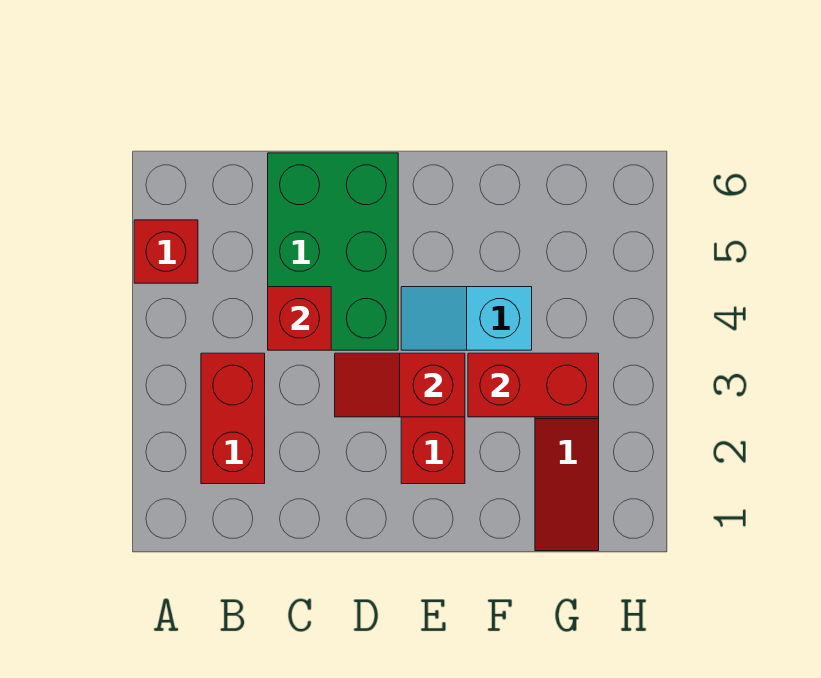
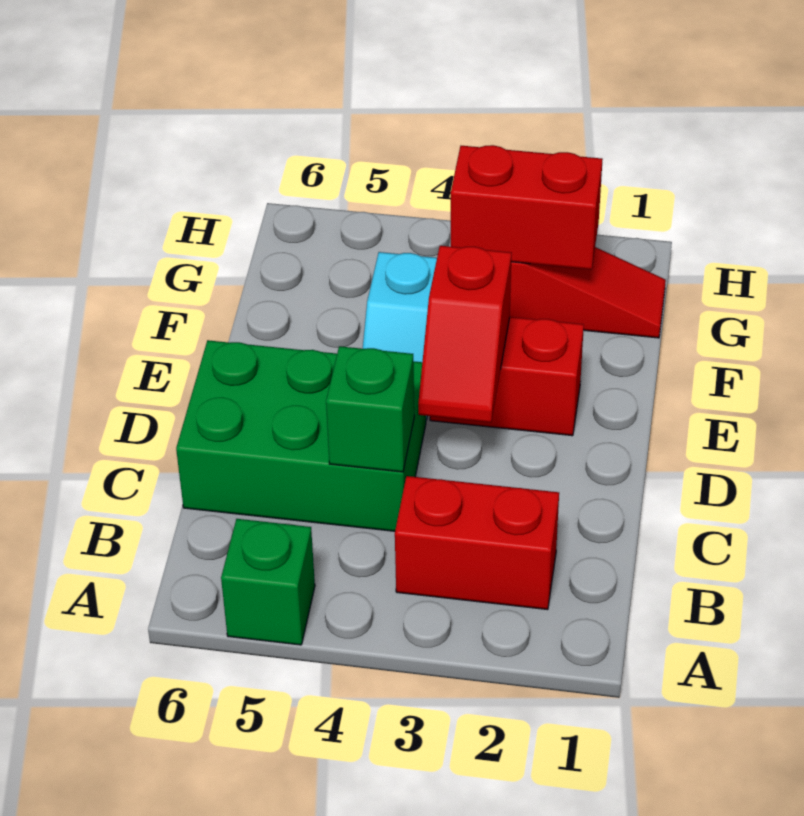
red 1x1 brick [134,220,198,283] -> green 1x1 brick [221,519,315,645]
red 1x1 brick [268,287,331,350] -> green 1x1 brick [326,346,414,472]
red 1x2 brick [468,353,599,417] -> red 1x2 brick turned to [451,145,603,270]

